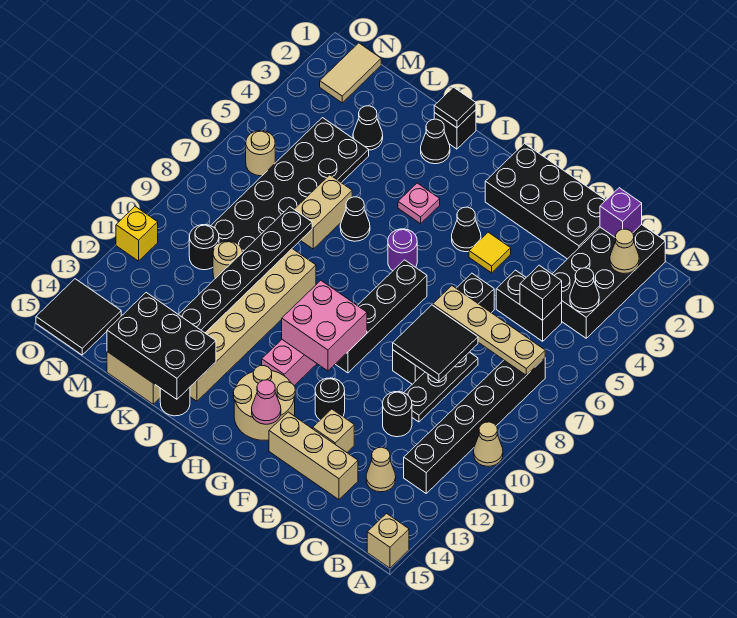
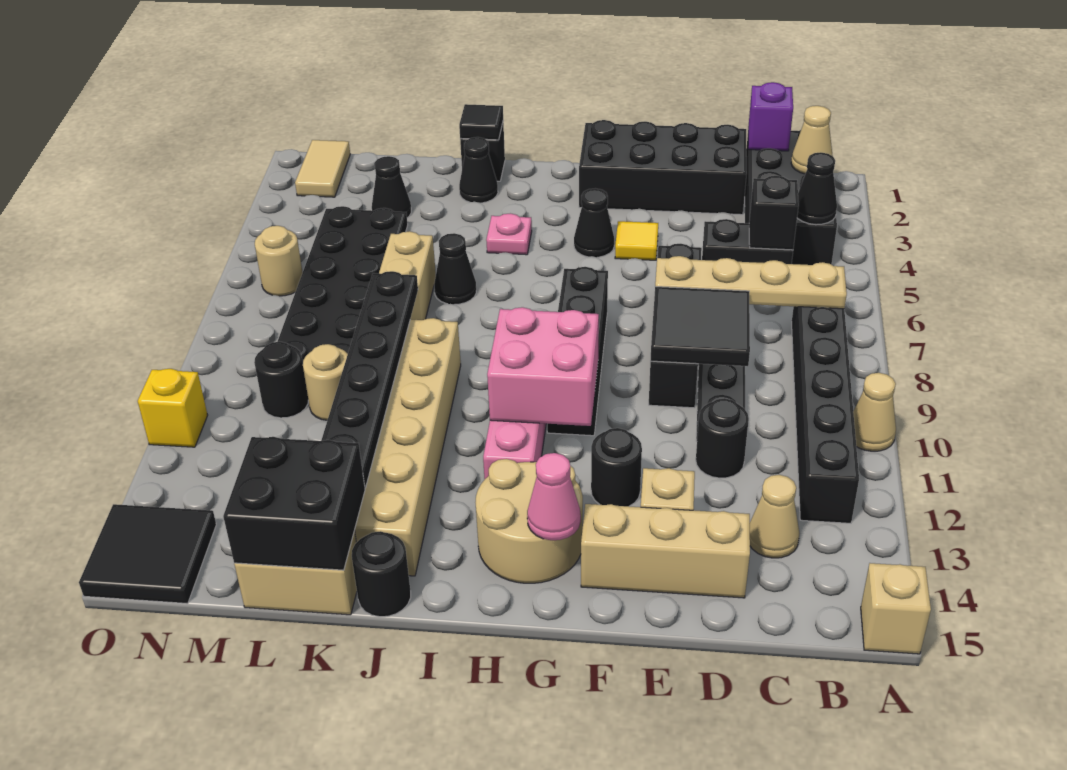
purple 1x1 round brick [388,229,417,271] -> none
black 2x3 brick [107,293,216,399] -> black 2x2 brick [223,437,365,570]

